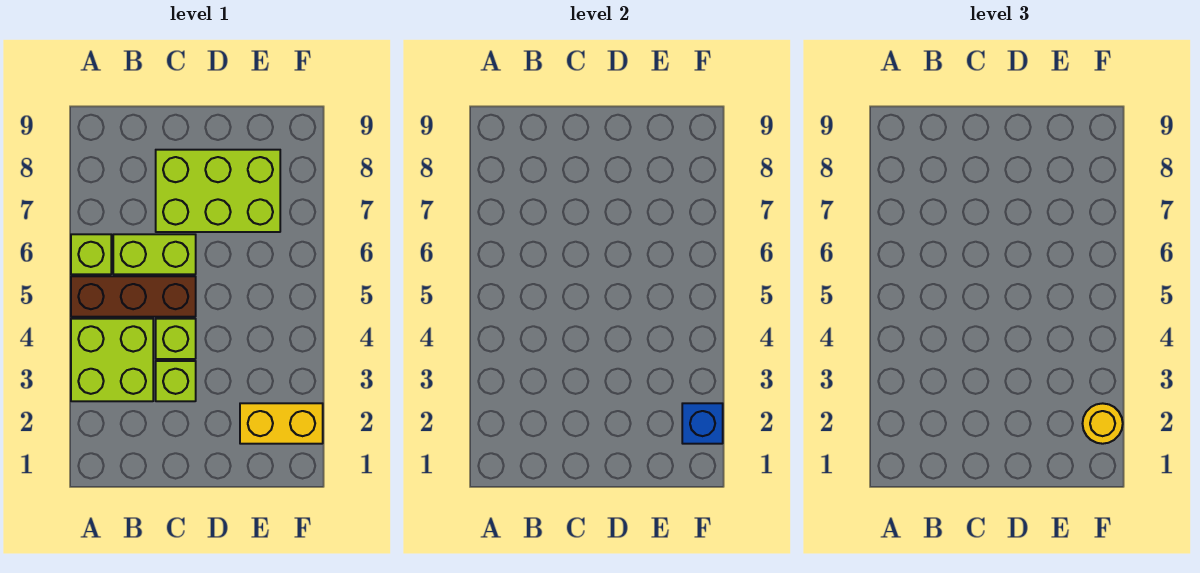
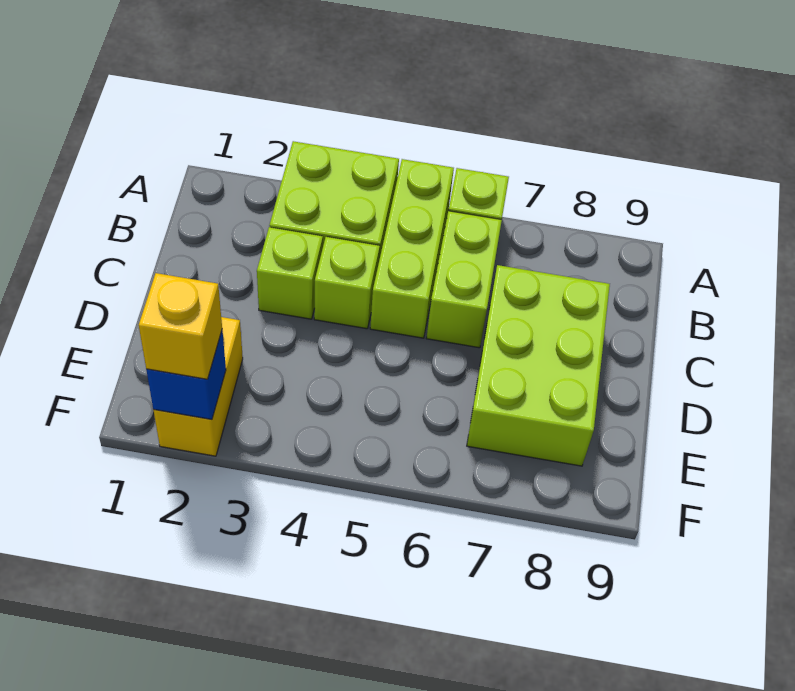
brown 1x3 brick [71,276,196,317] -> lime 1x3 brick [370,159,454,338]
yellow 1x1 round brick [1083,403,1123,444] -> yellow 1x1 brick [139,273,222,379]

